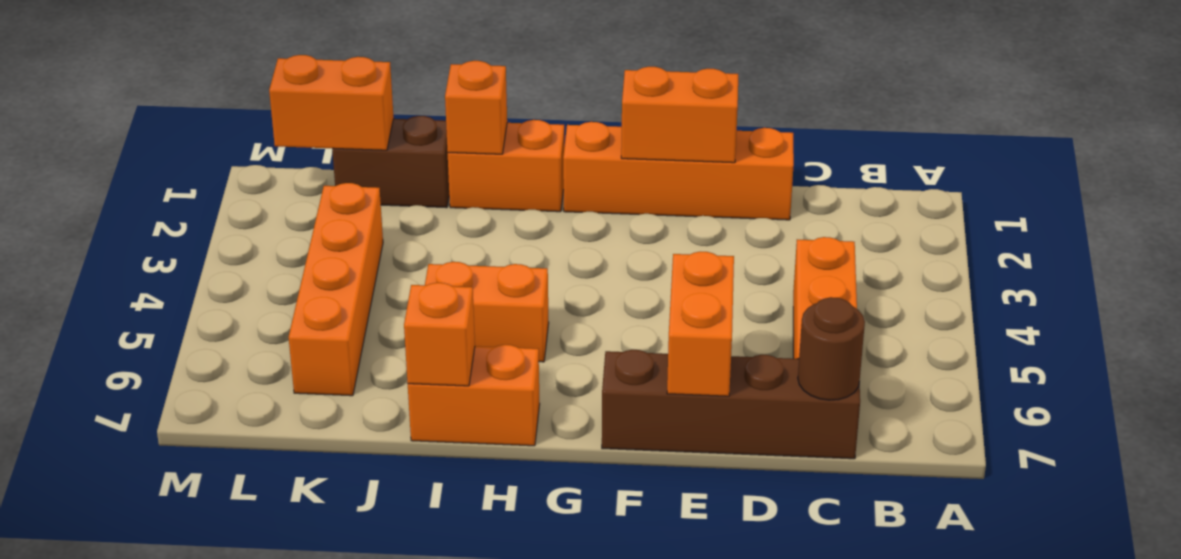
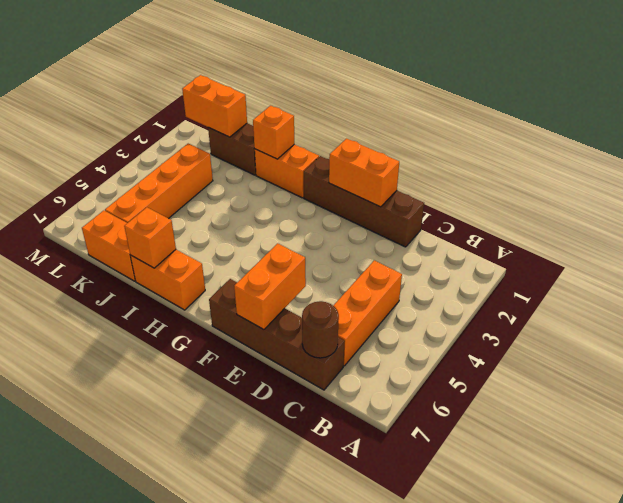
orange 1x4 brick [563,122,794,220] -> brown 1x4 brick [304,156,424,247]
orange 1x2 brick [425,262,549,362] -> orange 1x2 brick moved to [82,211,136,281]

